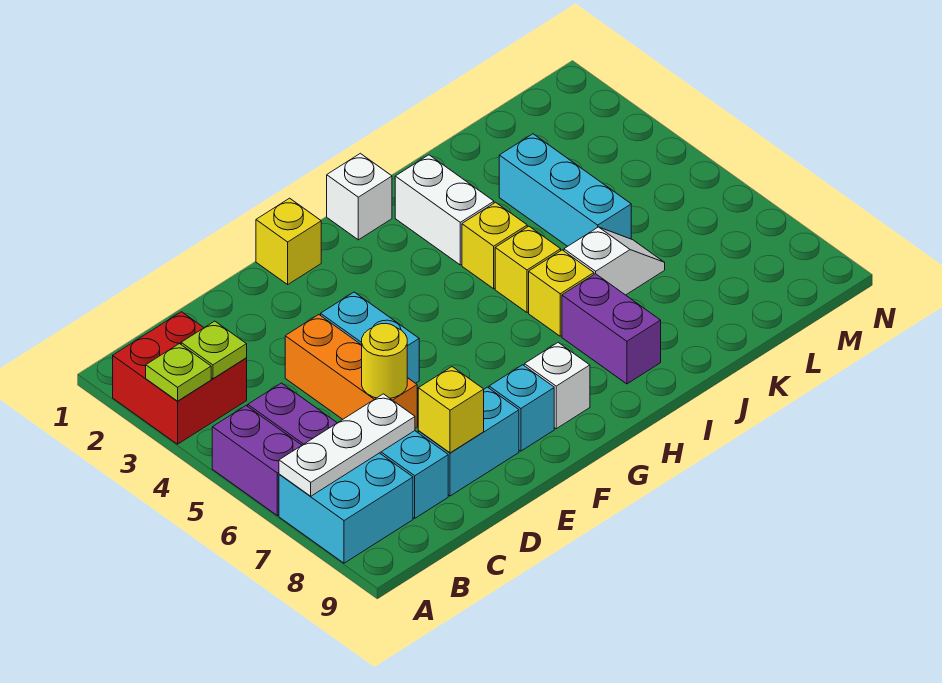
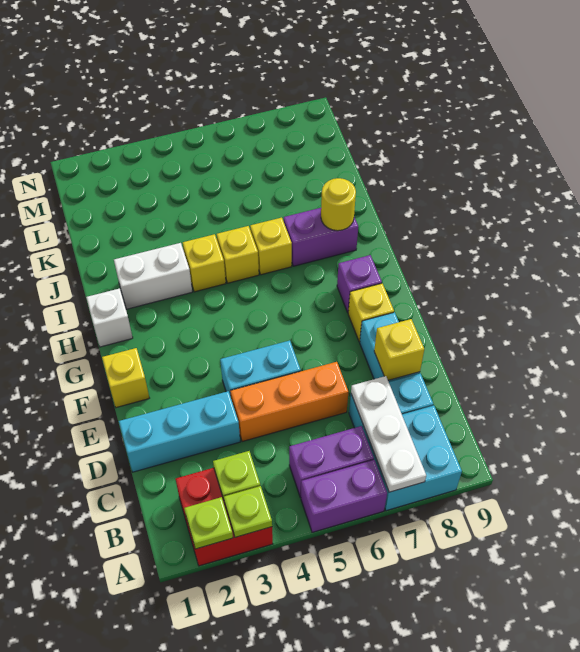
none -> lime 1x1 plate [184,497,233,549]
yellow 1x1 round brick [362,323,407,398] -> yellow 1x1 round brick moved to [321,178,356,231]
cyan 1x1 brick [489,365,554,451] -> yellow 1x1 brick [348,283,394,342]
white 1x1 brick [524,343,590,429] -> purple 1x1 brick [337,255,382,312]
white 1x2 slope [564,227,665,295] -> none
cyan 1x3 brick [499,134,631,246] -> cyan 1x3 brick moved to [119,391,240,472]

